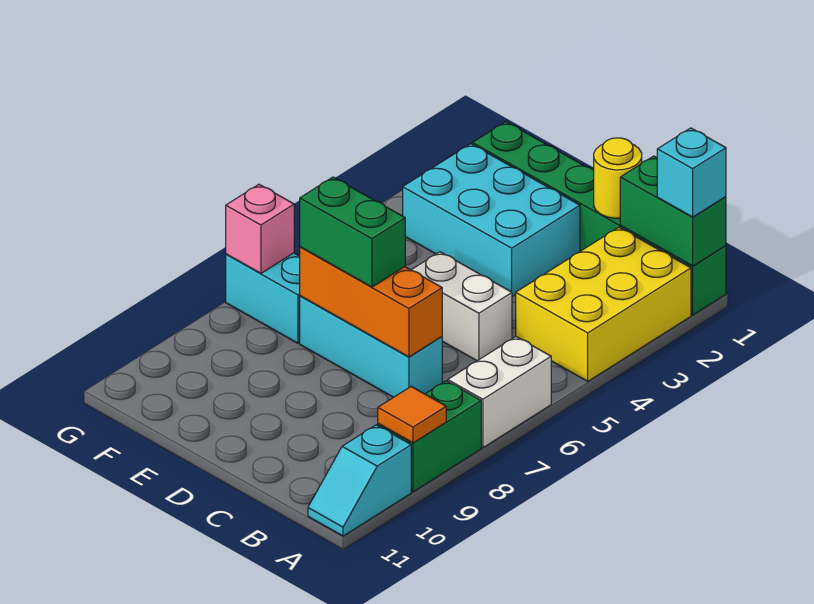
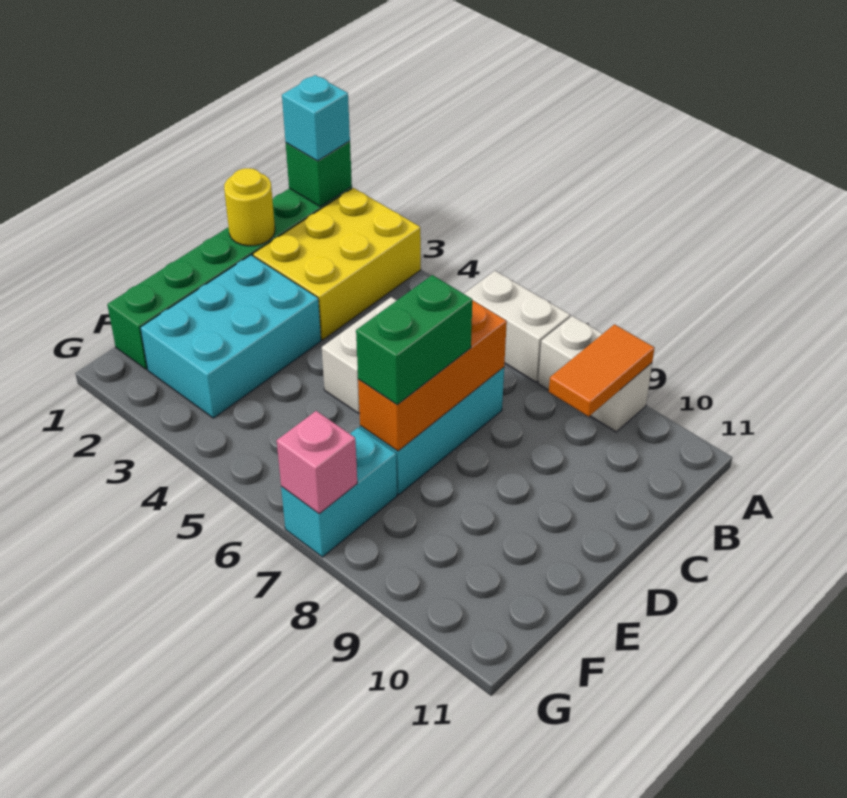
green 1x2 brick [620,156,726,266] -> green 1x1 brick [286,141,352,207]
yellow 2x3 brick [516,227,691,381] -> yellow 2x3 brick turned to [253,188,421,340]
green 1x2 brick [378,381,481,492] -> white 1x2 brick [538,316,652,432]
orange 1x1 tile [378,387,446,443] -> orange 1x2 tile [549,324,654,417]
cyan 1x2 slope [308,425,411,536] -> none

